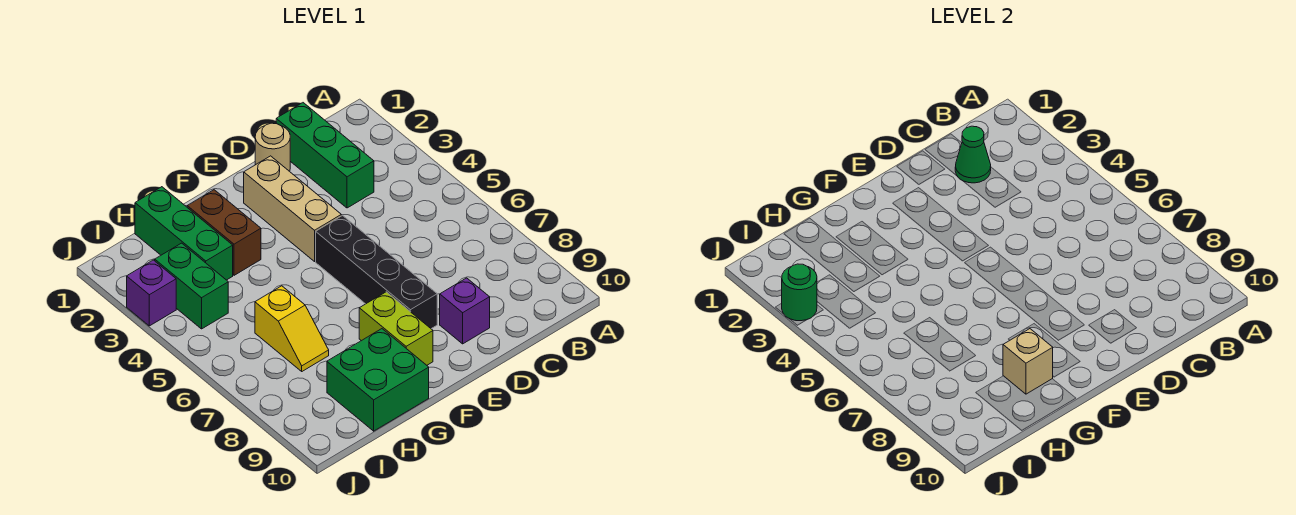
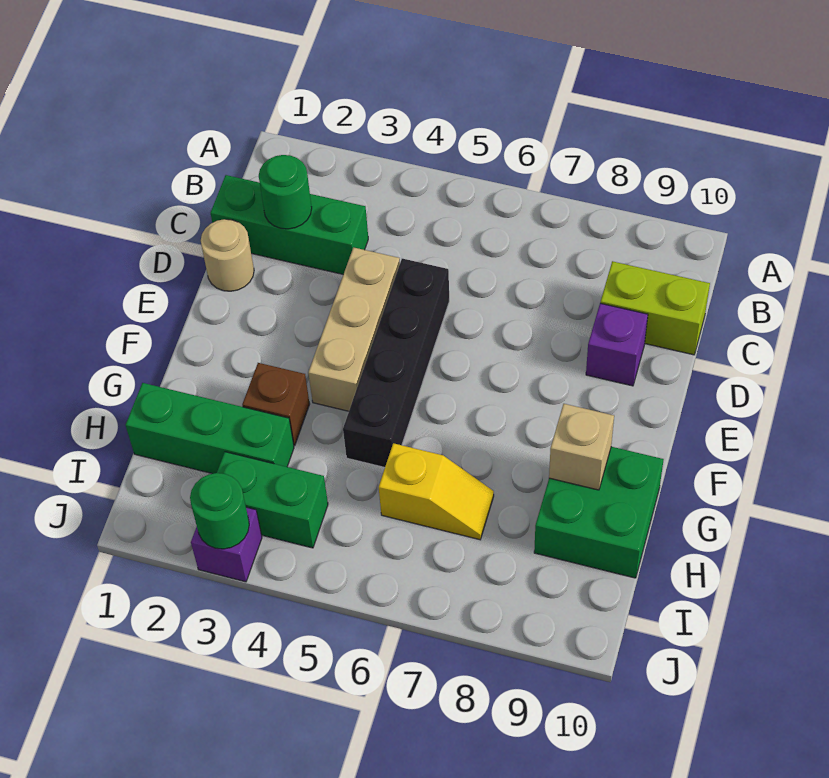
green 1x1 cone [955,126,991,183] -> green 1x1 round brick [259,155,312,229]
tan 1x3 brick [244,156,341,261] -> tan 1x3 brick turned to [308,247,400,411]
black 1x4 brick [316,216,437,329] -> black 1x4 brick turned to [343,259,449,467]
lime 1x2 brick [359,292,433,365] -> lime 1x2 brick moved to [600,261,710,355]
brown 1x2 brick [187,190,261,275] -> brown 1x1 brick [242,363,310,446]

